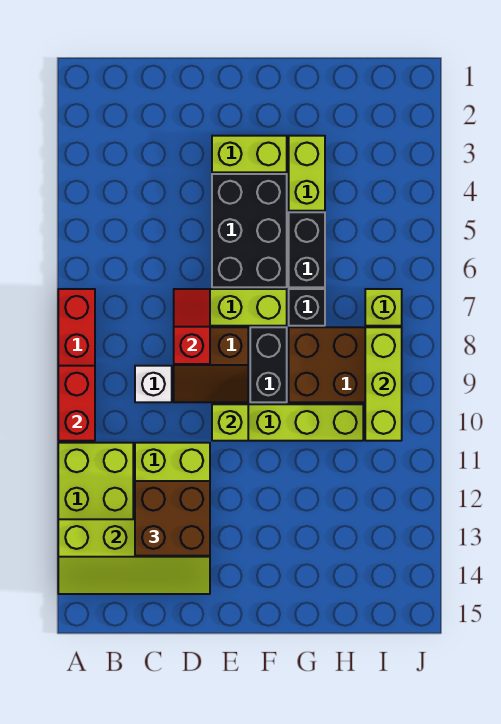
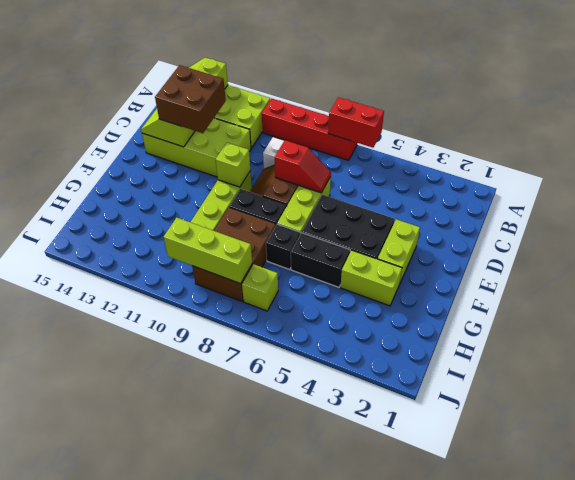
red 1x2 brick [58,366,95,441] -> red 1x2 brick moved to [328,97,384,148]

